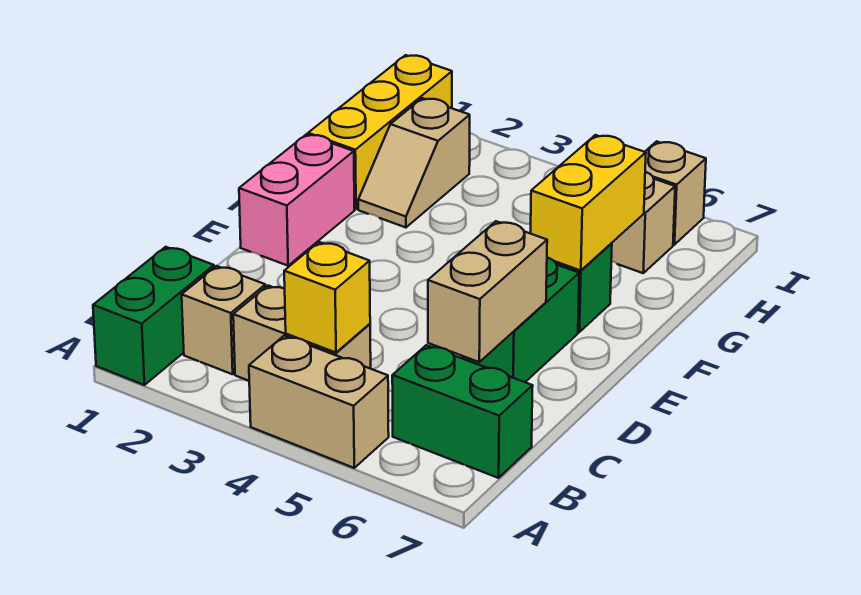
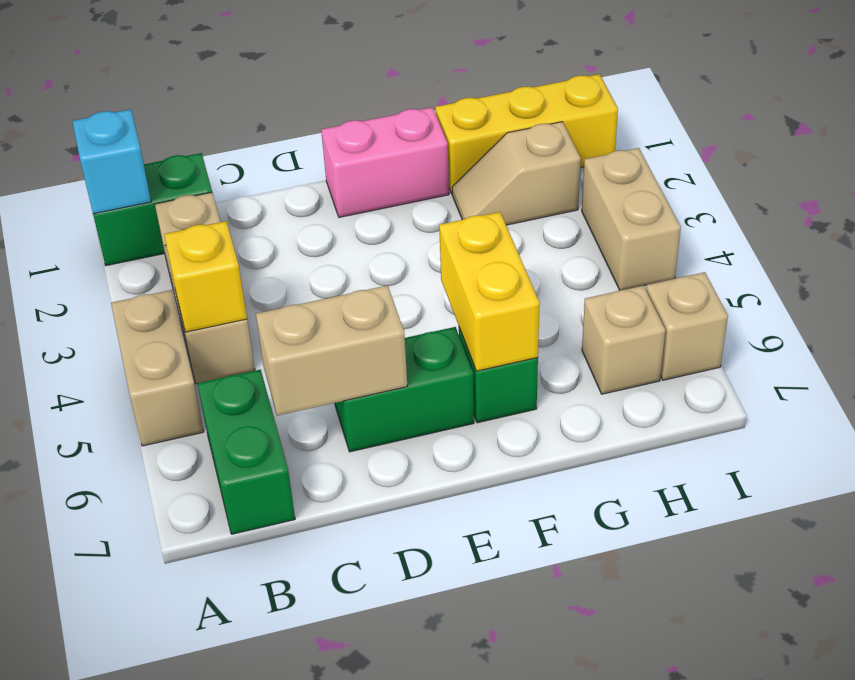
none -> cyan 1x1 brick [72,109,151,214]
yellow 1x2 brick [531,135,646,271] -> yellow 1x2 brick turned to [439,212,540,371]
none -> tan 1x2 brick [582,148,681,290]

